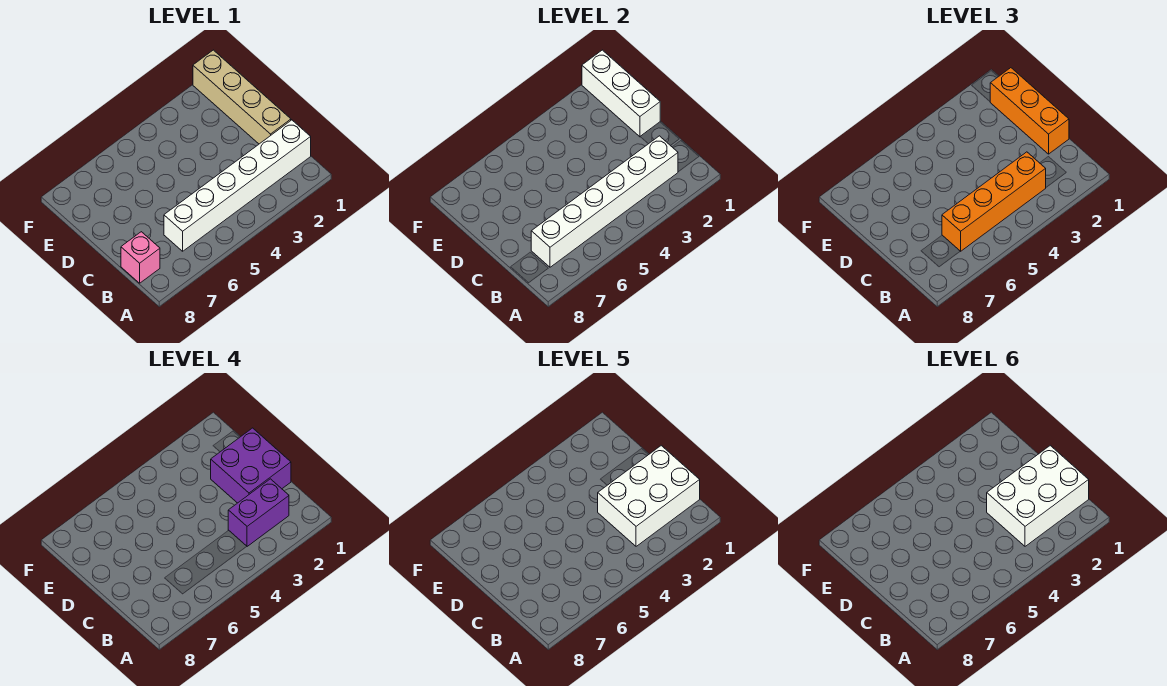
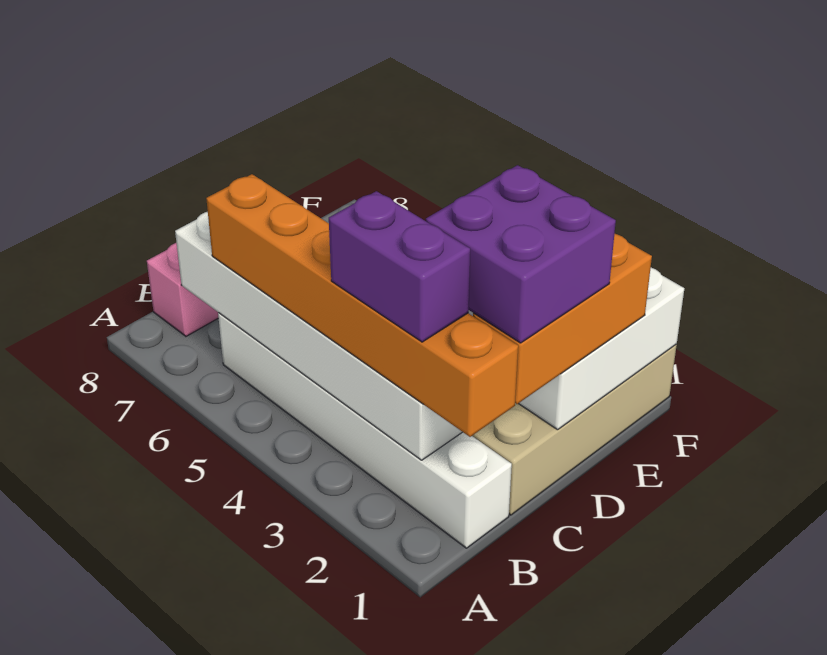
white 2x3 brick [598,446,700,546] -> none
white 2x3 brick [987,446,1089,546] -> none
orange 1x4 brick [942,152,1046,251] -> orange 1x6 brick [206,174,518,437]

